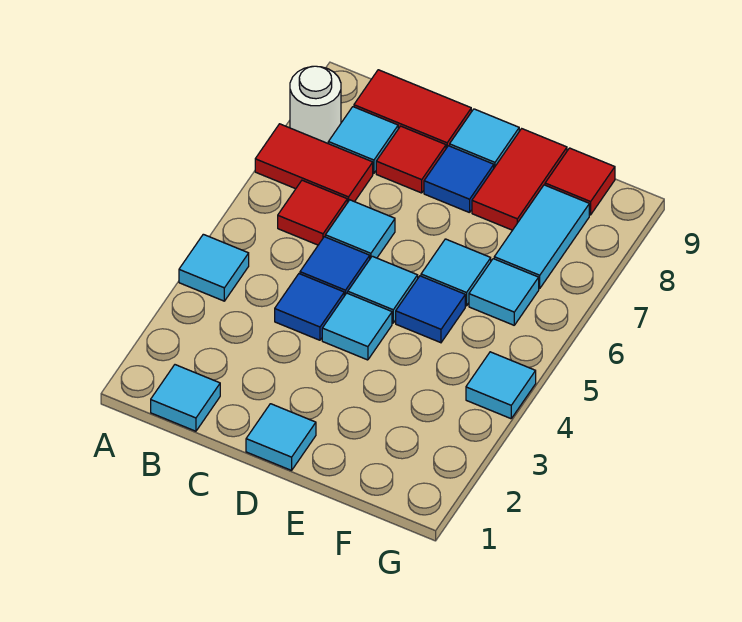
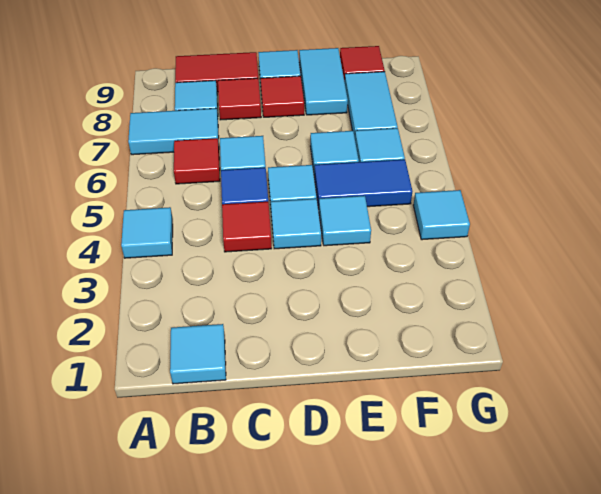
red 1x2 tile [255,124,373,203] -> cyan 1x2 tile [128,108,219,155]
white 1x1 round brick [290,66,341,143] -> none
blue 1x1 tile [275,274,344,340] -> red 1x1 tile [222,202,272,252]
cyan 1x1 tile [246,404,316,470] -> cyan 1x1 tile moved to [319,196,371,246]
blue 1x1 tile [424,146,494,213] -> red 1x1 tile [261,76,304,117]
blue 1x1 tile [396,276,465,343] -> blue 1x2 tile [314,159,412,208]
red 1x2 tile [472,129,567,230] -> cyan 1x2 tile [299,48,348,115]

